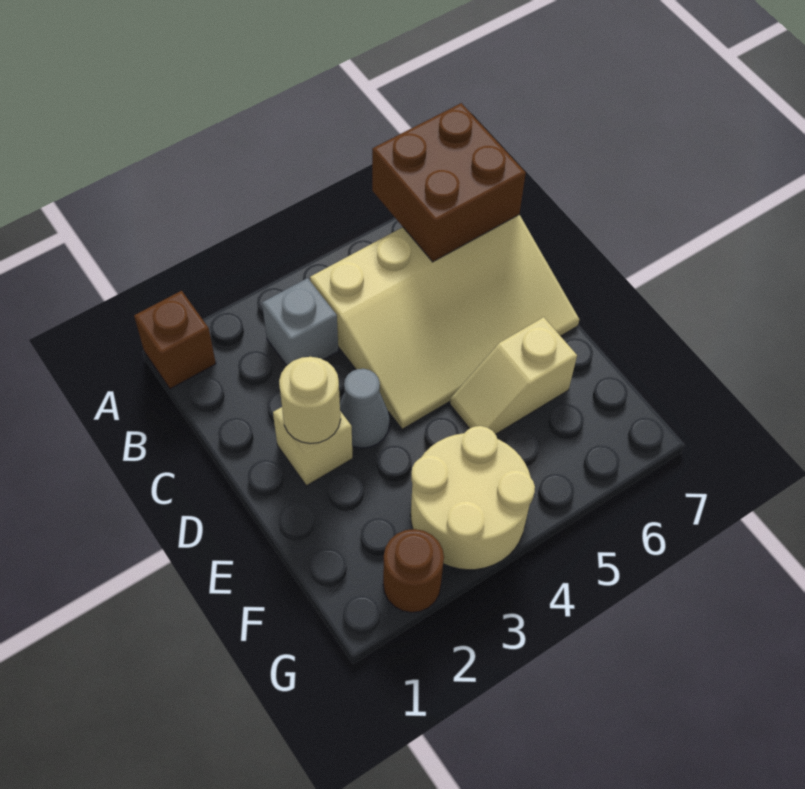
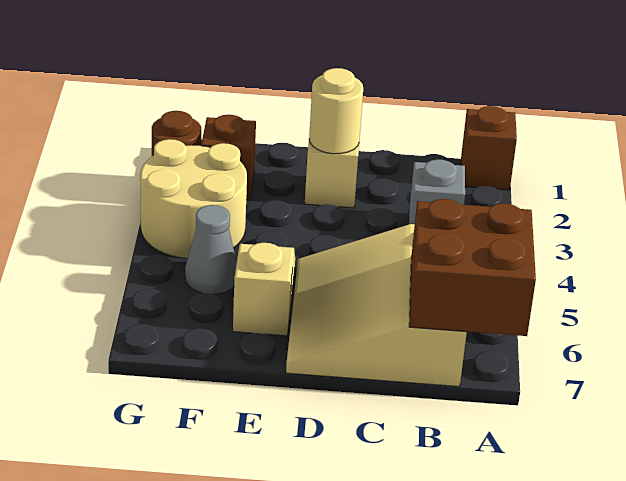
tan 3x4 slope [310,215,579,429] -> tan 3x3 slope [286,224,467,387]
grey 1x1 cone [340,369,390,448] -> grey 1x1 cone moved to [185,205,237,294]
none -> brown 1x1 brick [201,115,256,200]

